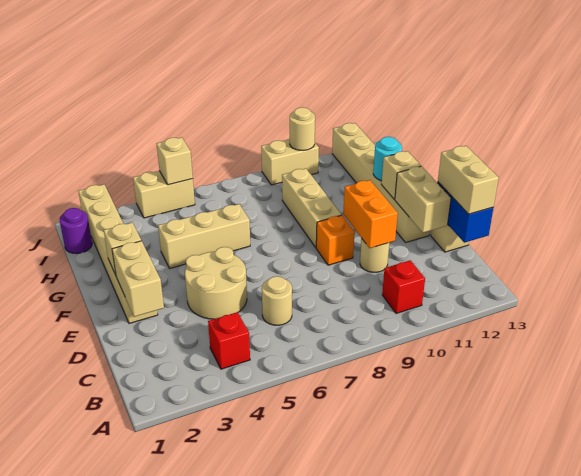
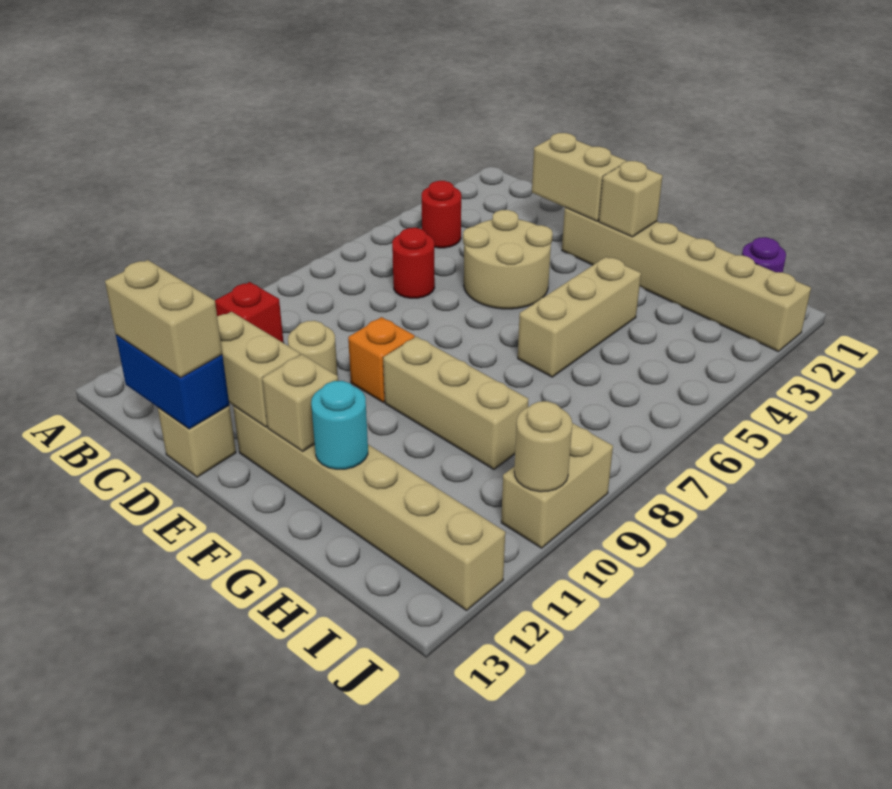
red 1x1 brick [208,312,250,369] -> red 1x1 round brick [422,181,461,248]
tan 1x1 round brick [262,276,292,325] -> red 1x1 round brick [392,228,435,298]
orange 1x2 brick [343,180,398,248] -> none
tan 1x2 brick [133,171,195,218] -> none
tan 1x1 brick [157,137,193,185] -> none

